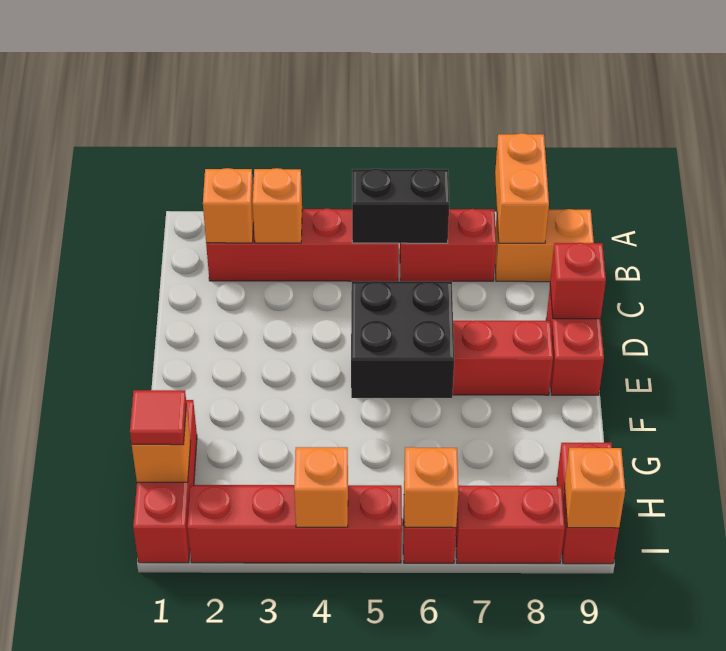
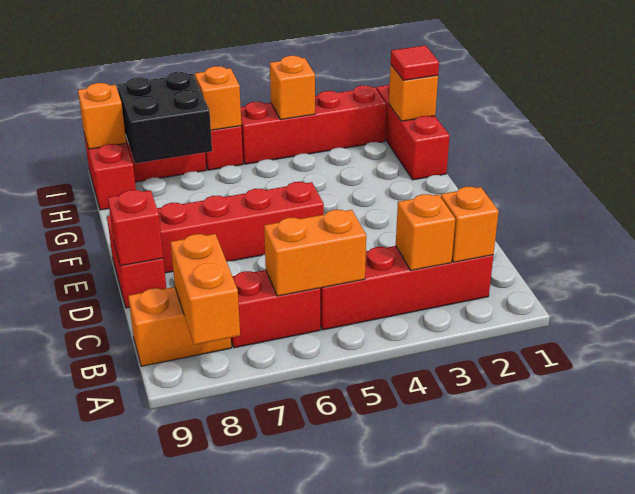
black 1x2 brick [352,168,449,243] -> orange 1x2 brick [264,210,366,296]
black 2x2 brick [351,281,454,398] -> black 2x2 brick moved to [118,72,212,163]

